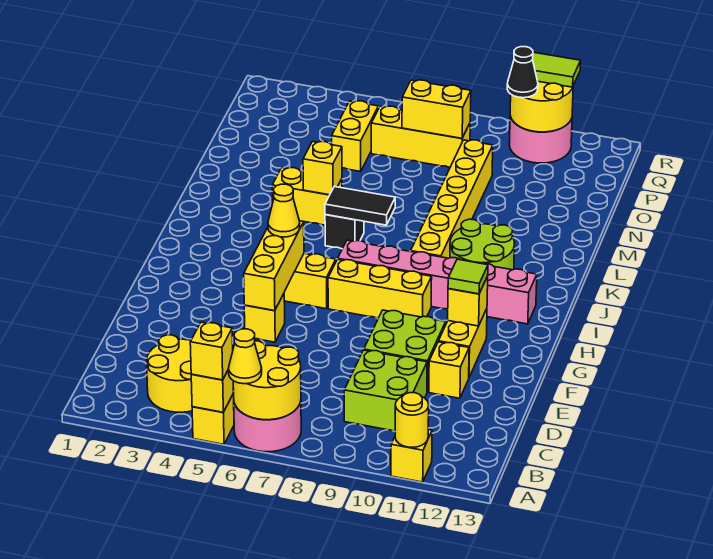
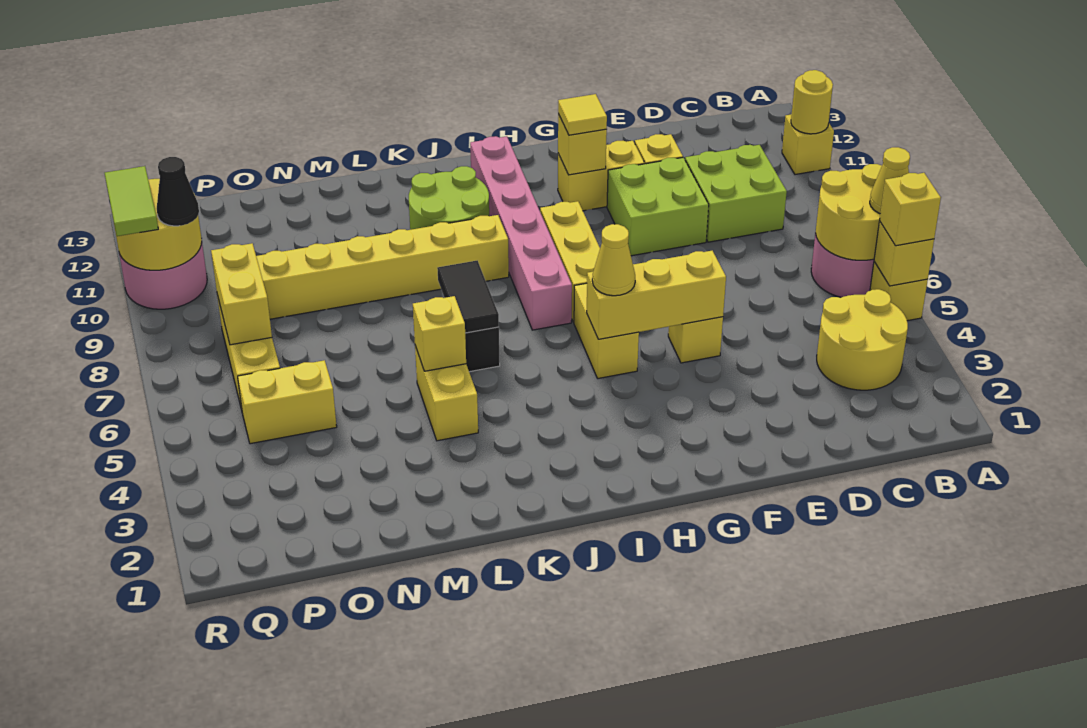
lime 1x1 tile [448,259,488,294] -> yellow 1x1 tile [558,94,607,135]

